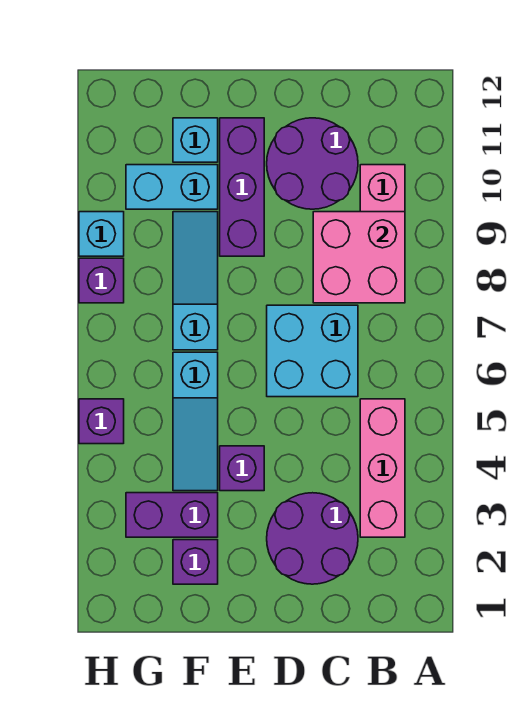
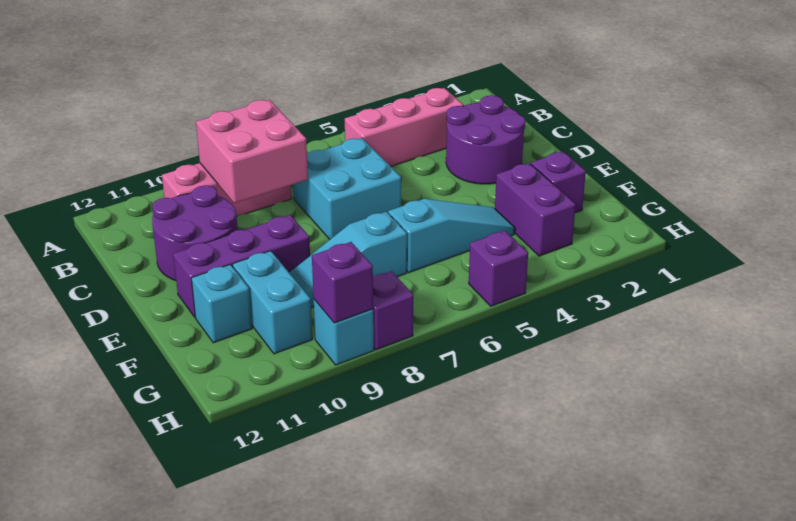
purple 1x1 brick [220,446,264,491] -> purple 1x1 brick moved to [312,242,373,323]

